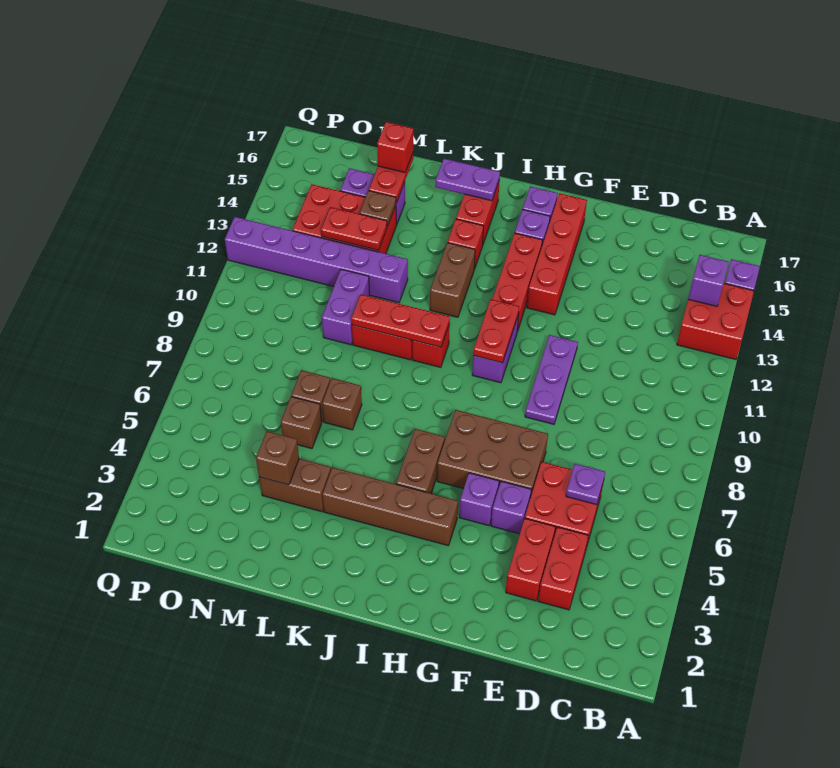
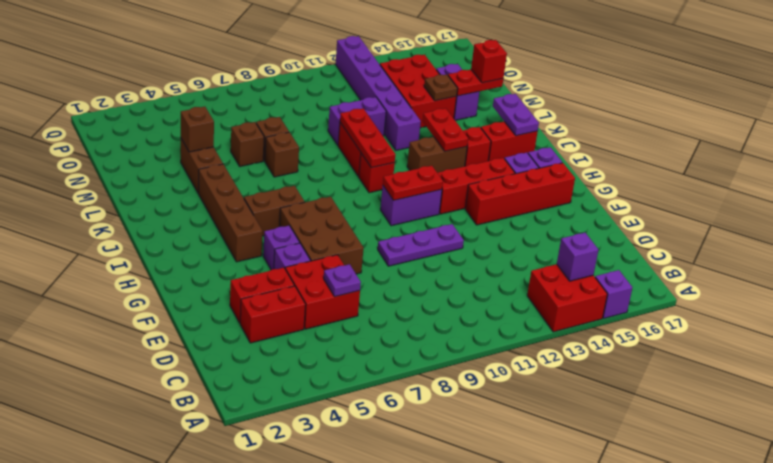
red 1x2 plate [321,207,387,250] -> red 1x2 plate moved to [423,109,468,151]

